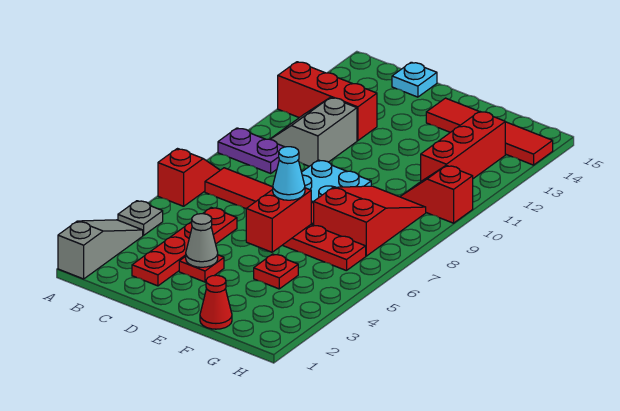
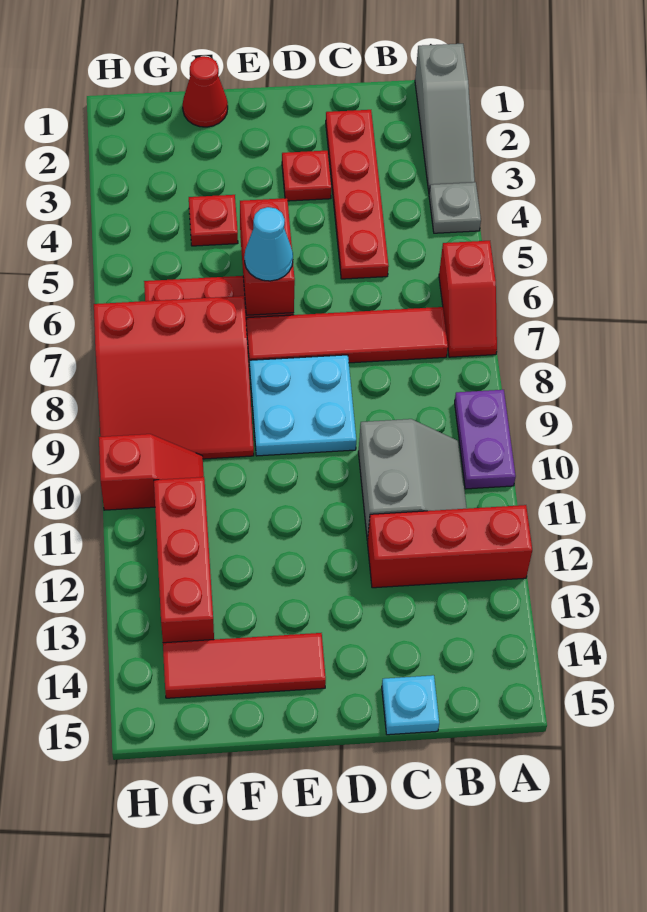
purple 1x2 plate [218,128,284,173] -> purple 1x2 plate turned to [455,390,516,489]
grey 1x1 cone [186,214,218,267] -> none
red 1x4 tile [426,98,553,165] -> red 1x3 tile [163,633,326,698]
red 2x3 slope [314,186,426,256] -> red 3x3 slope [94,296,254,459]

